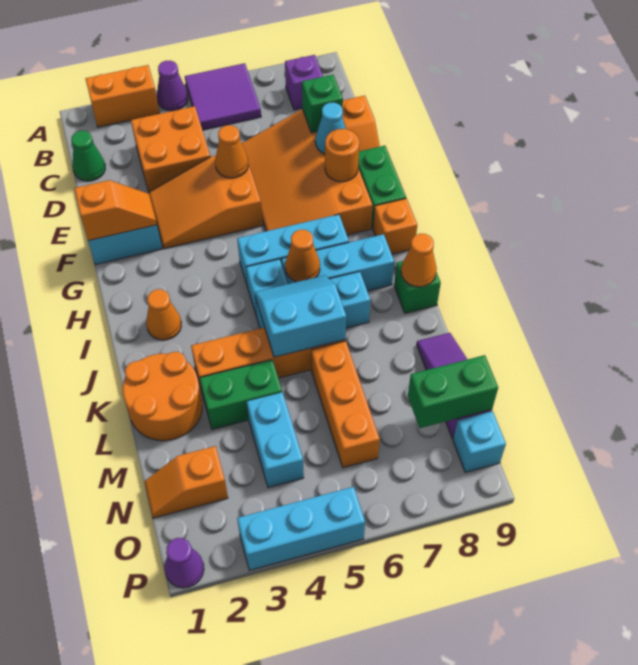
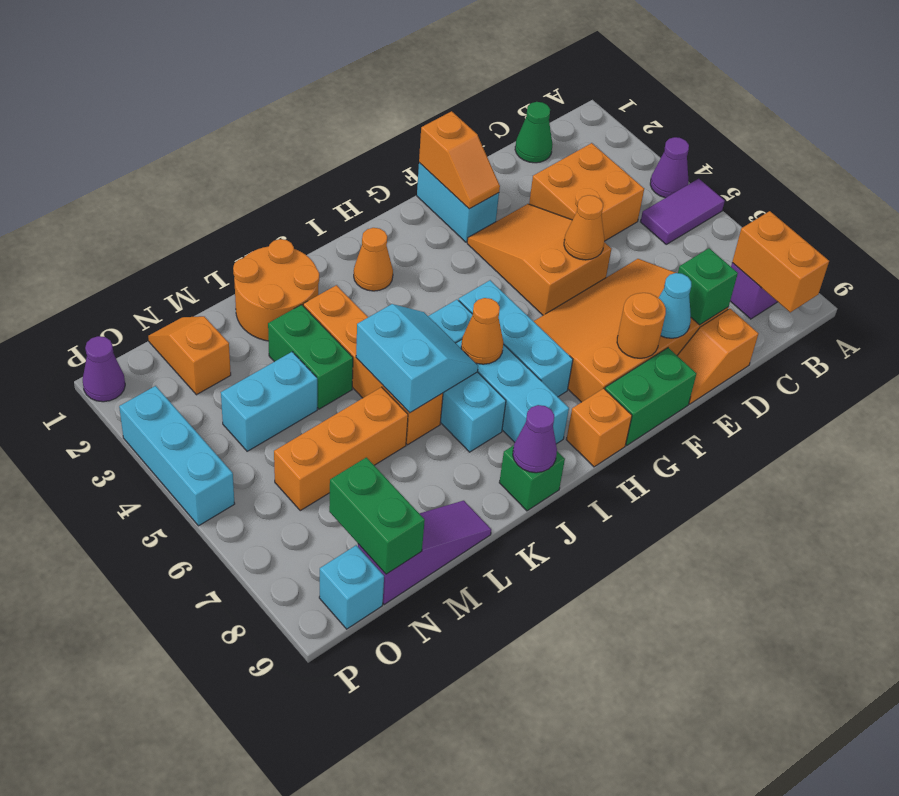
orange 1x2 brick [85,65,160,127] -> orange 1x2 brick moved to [732,211,829,313]
purple 2x2 tile [185,63,261,130] -> purple 1x2 tile [641,179,725,244]
orange 1x1 cone [401,234,437,287] -> purple 1x1 cone [513,405,557,473]

